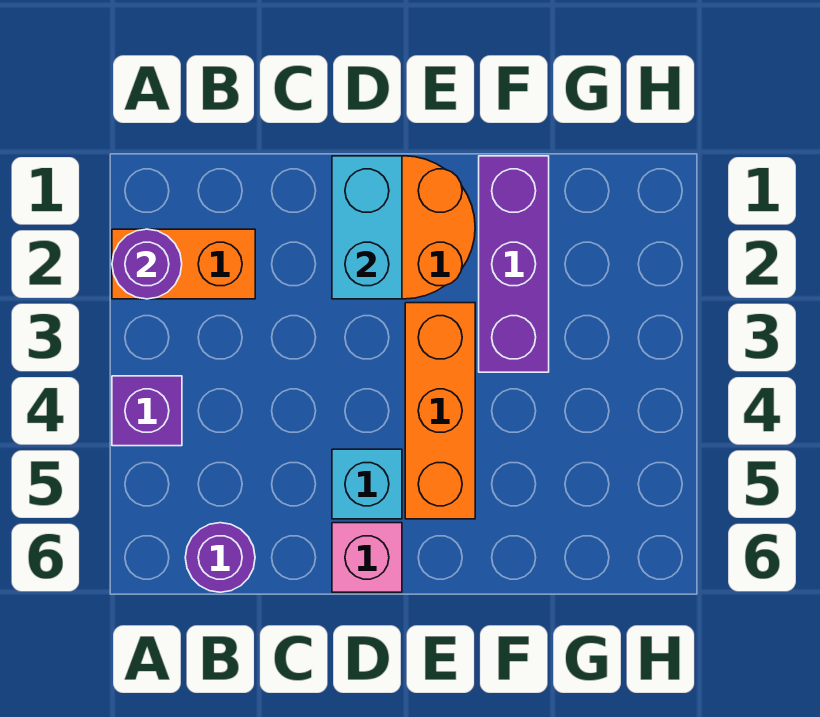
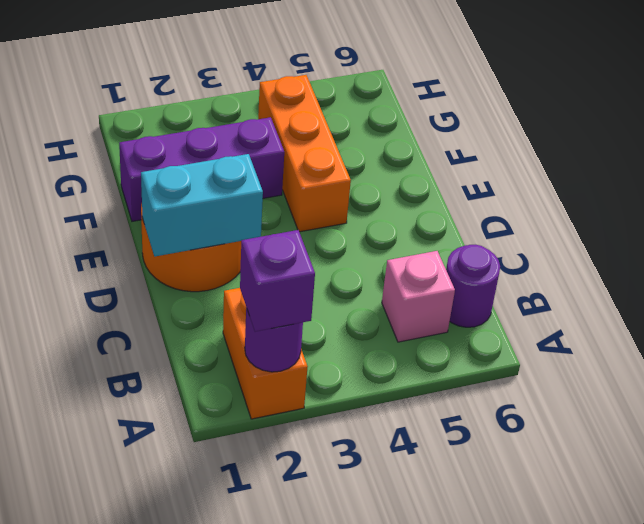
purple 1x1 brick [112,376,182,446] -> purple 1x1 brick moved to [240,230,315,332]
cyan 1x1 brick [332,449,402,519] -> none
pink 1x1 brick [332,523,402,592] -> pink 1x1 brick moved to [382,251,455,342]
orange 1x3 brick [405,303,475,519] -> orange 1x3 brick turned to [258,75,351,232]

